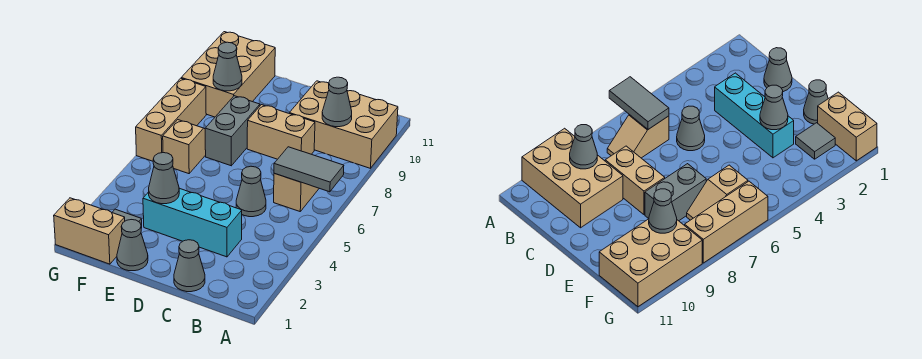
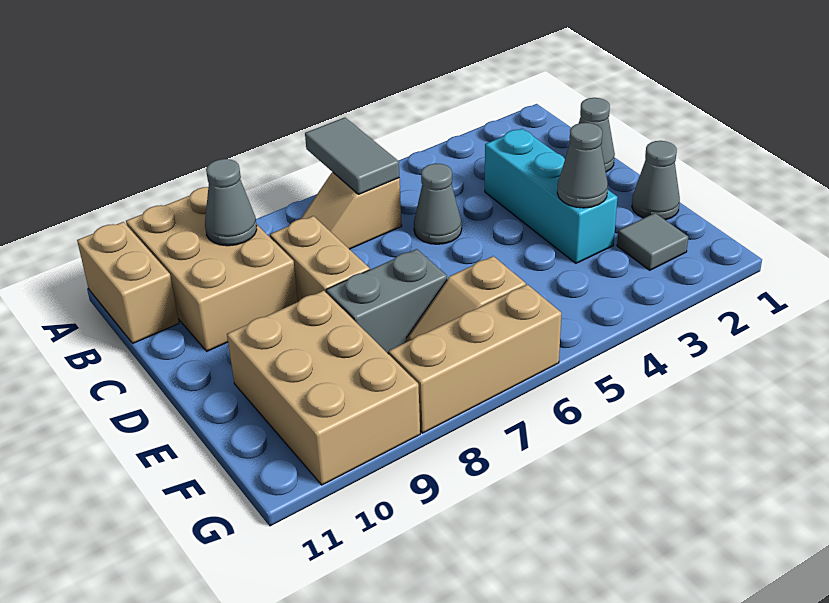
tan 1x2 brick [54,198,125,264] -> tan 1x2 brick moved to [77,222,179,343]
tan 2x3 brick [181,32,275,117] -> tan 2x3 brick turned to [227,291,420,485]
grey 1x1 cone [213,42,242,91] -> none

